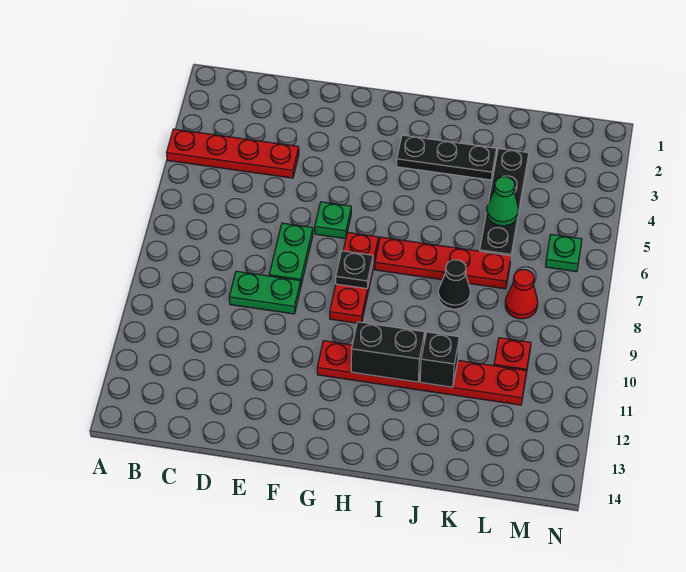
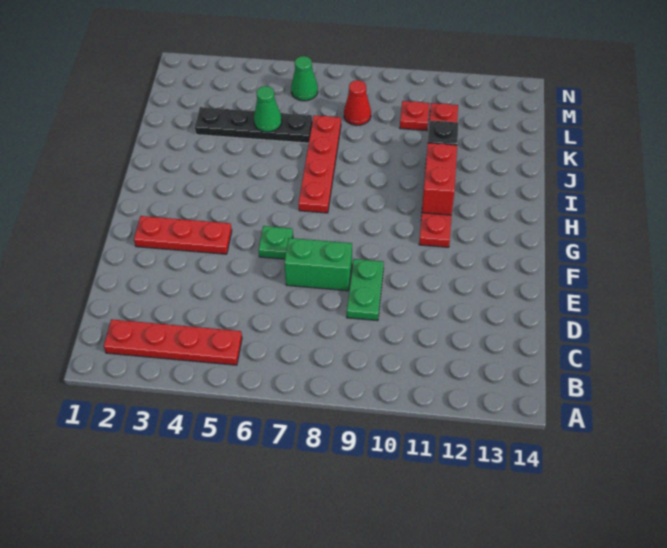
red 1x4 plate [167,129,299,178] -> red 1x4 plate turned to [104,319,242,365]
green 1x2 plate [269,223,313,285] -> green 1x2 brick [284,238,352,291]
red 1x3 plate [330,232,379,323] -> red 1x3 plate moved to [134,216,232,254]
black 1x1 plate [336,251,373,289] -> none
black 1x3 plate [397,135,496,180] -> none
black 1x2 brick [351,322,425,382] -> red 1x2 brick [422,143,457,215]
black 1x1 cone [438,260,470,309] -> none
green 1x1 plate [545,234,582,272] -> green 1x1 cone [291,56,318,101]

